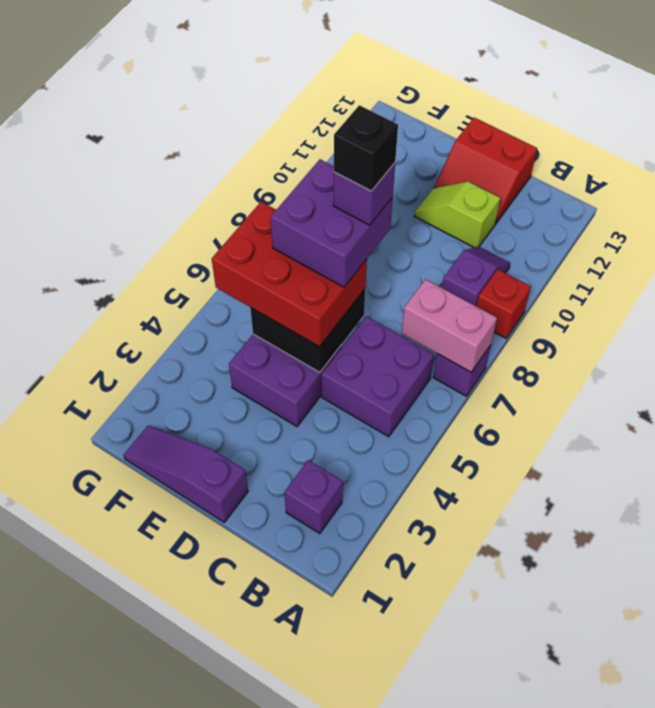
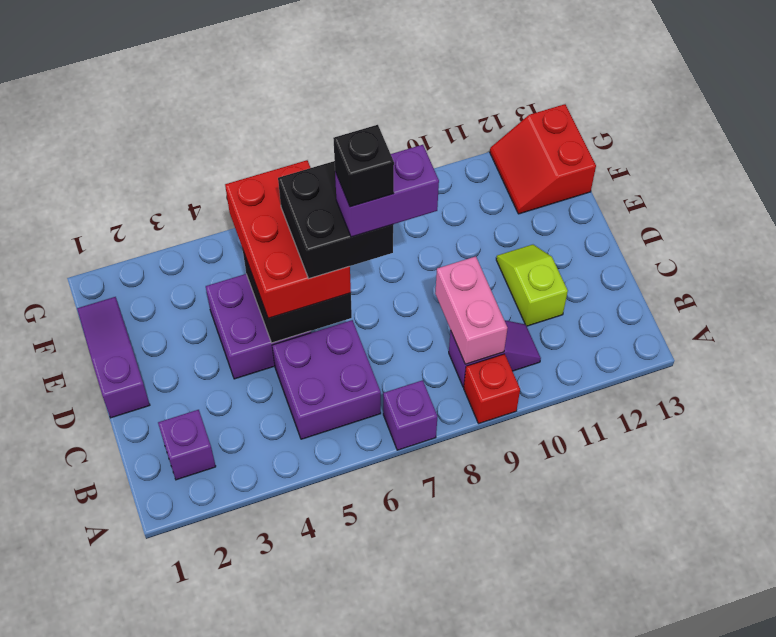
pink 1x2 brick [402,279,497,372] -> pink 1x2 brick moved to [435,256,507,364]
red 2x2 slope [434,118,537,224] -> red 2x2 slope moved to [490,104,596,214]
purple 2x2 brick [271,159,393,287] -> black 2x2 brick [278,161,393,279]
purple 1x1 brick [333,163,395,225] -> purple 1x2 brick [335,145,439,237]

